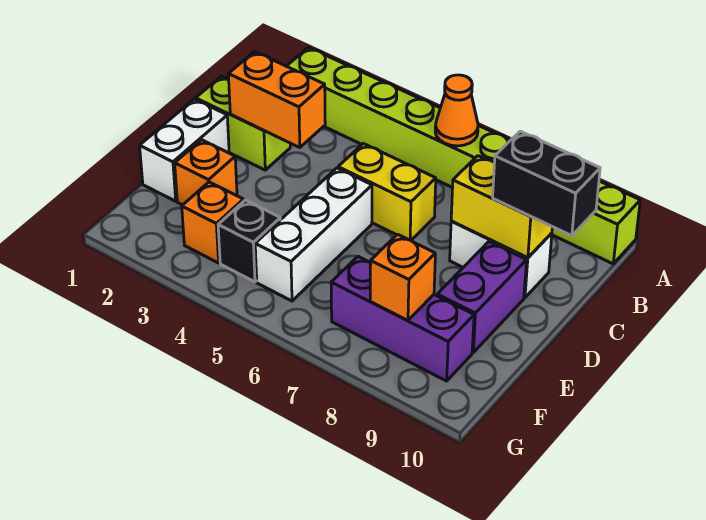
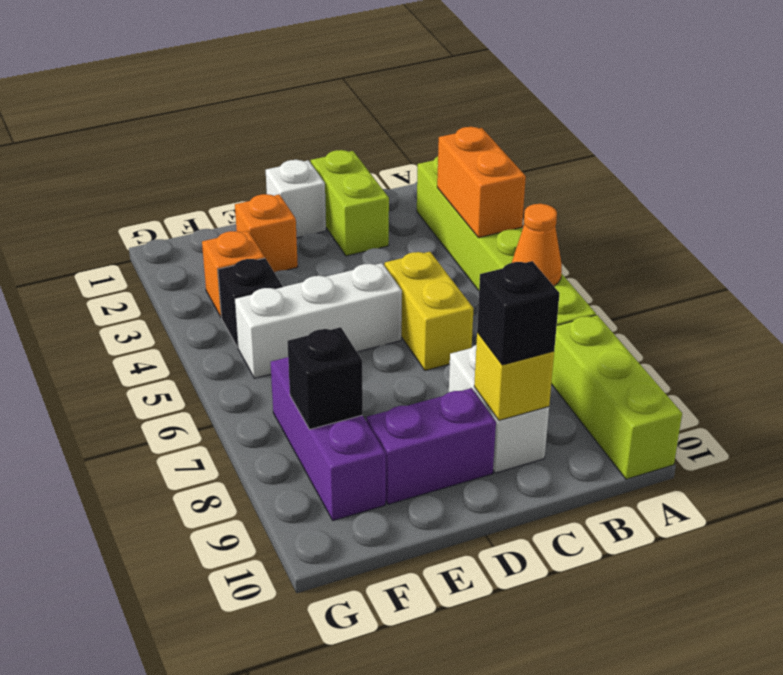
orange 1x2 brick [228,52,325,148] -> orange 1x2 brick moved to [437,127,526,238]
yellow 1x2 brick [451,156,552,258] -> yellow 1x1 brick [474,332,554,420]
black 1x2 brick [493,131,600,236] -> black 1x1 brick [477,261,560,365]
white 1x2 brick [140,99,229,201] -> white 1x1 brick [266,160,326,238]
orange 1x1 brick [370,234,435,320] -> black 1x1 brick [287,327,363,429]

